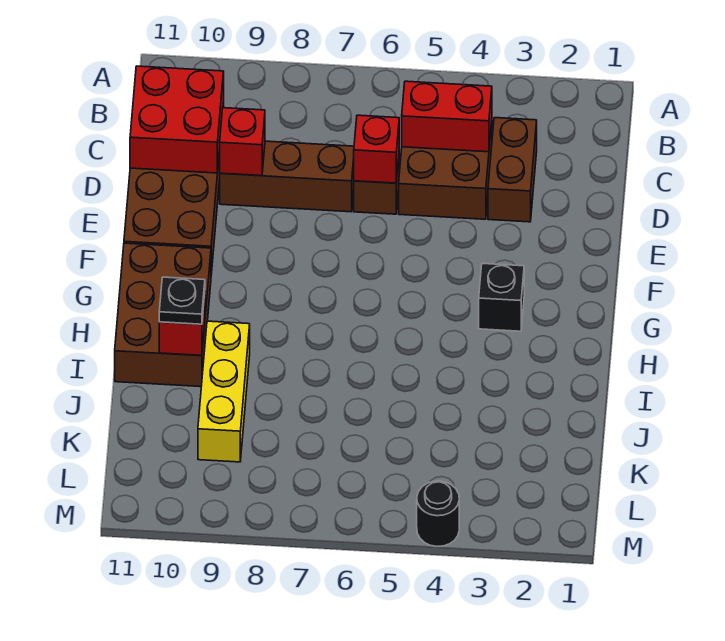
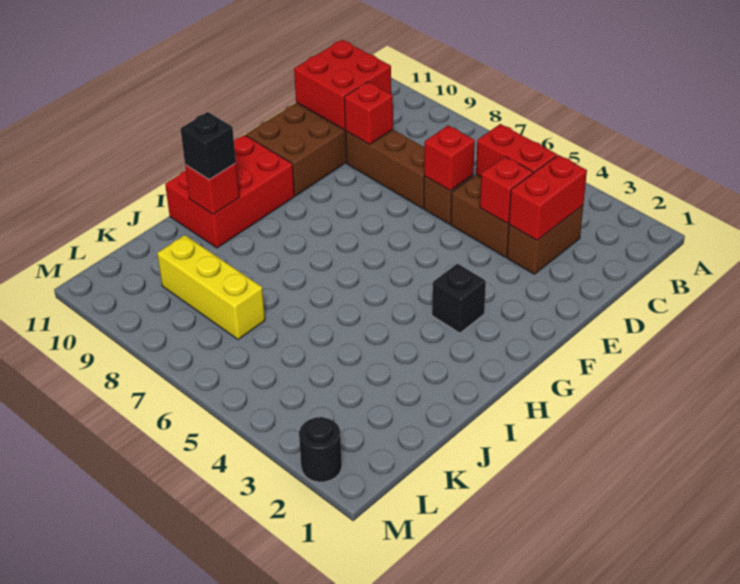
none -> red 1x2 brick [509,155,587,240]
none -> red 1x1 brick [480,157,533,224]
brown 2x3 brick [115,243,211,387] -> red 2x3 brick [165,135,295,248]
yellow 1x3 brick [198,321,250,462] -> yellow 1x3 brick turned to [157,235,265,340]
black 1x1 plate [159,277,205,324] -> black 1x1 brick [180,112,236,179]
black 1x1 round brick [417,481,459,547] -> black 1x1 round brick moved to [299,417,342,482]

